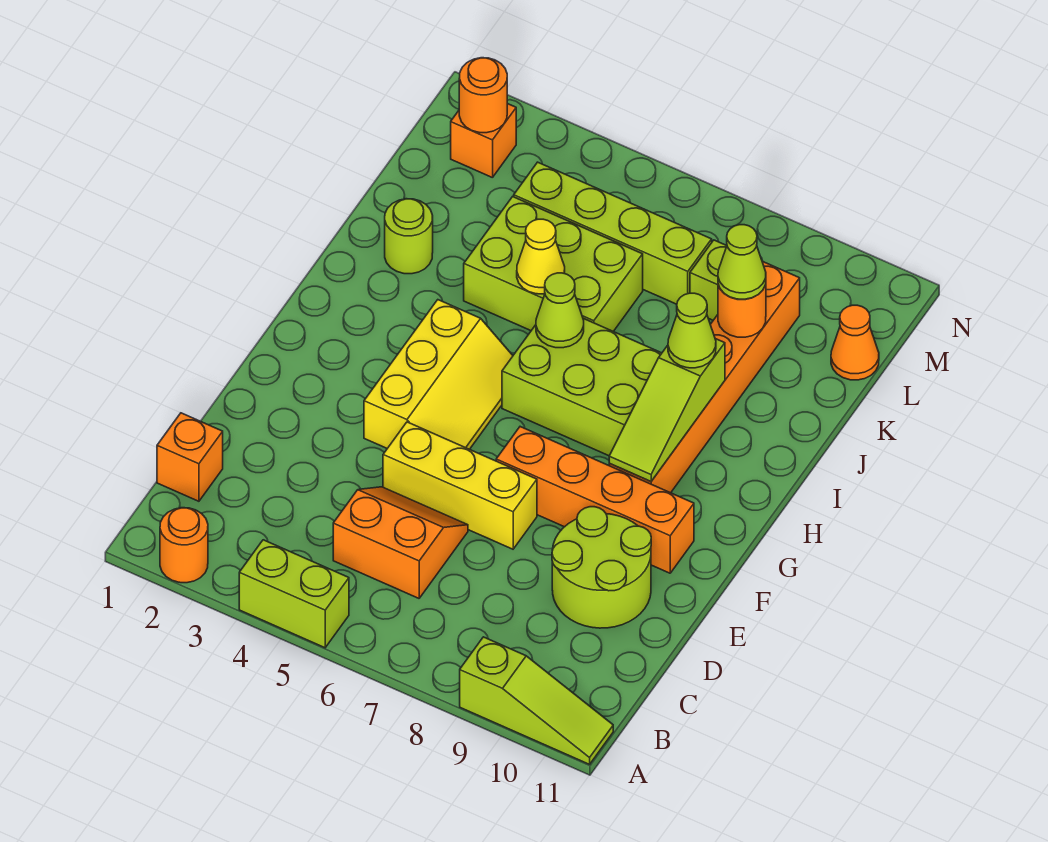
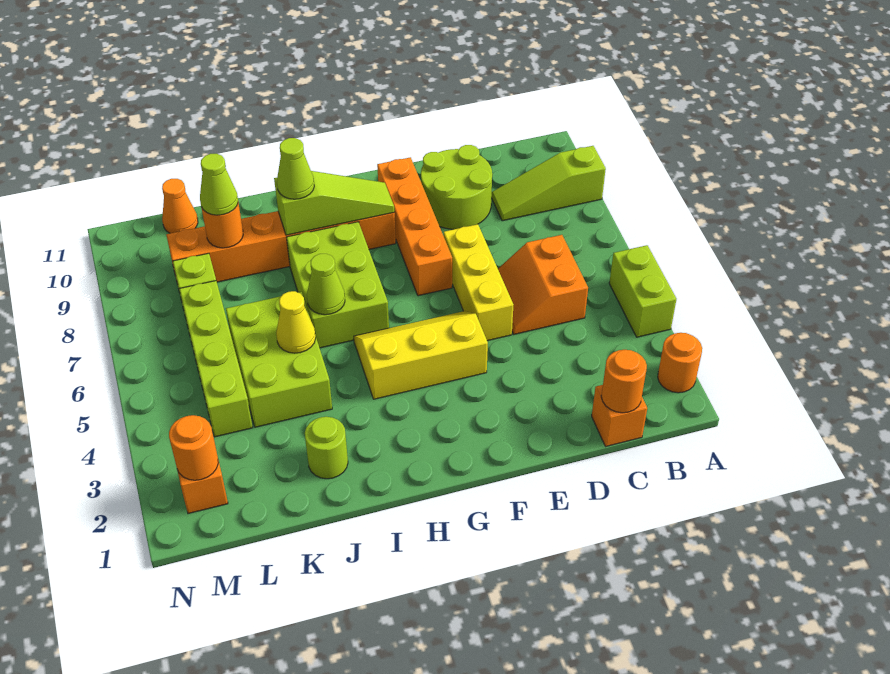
lime 1x3 slope [460,637,613,764] -> lime 1x3 slope turned to [491,146,606,221]
none -> orange 1x1 round brick [601,350,647,413]

